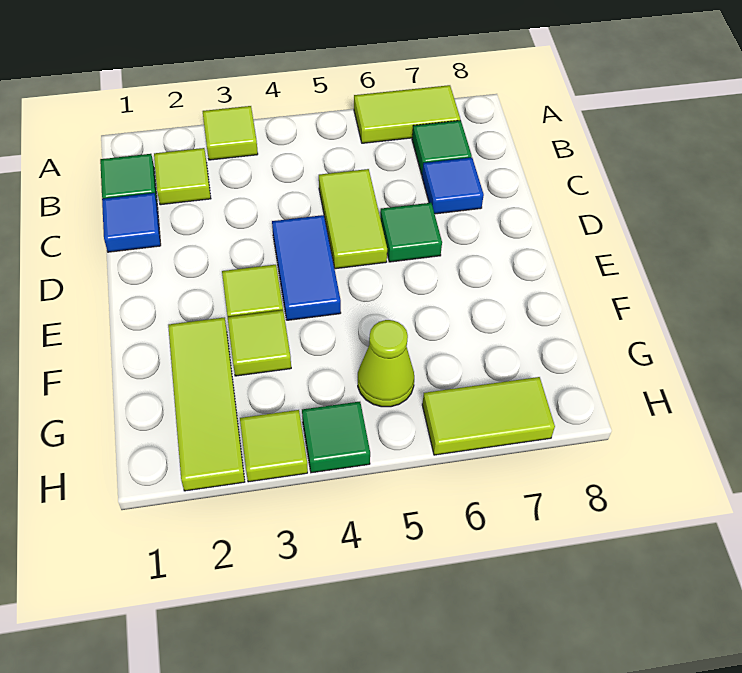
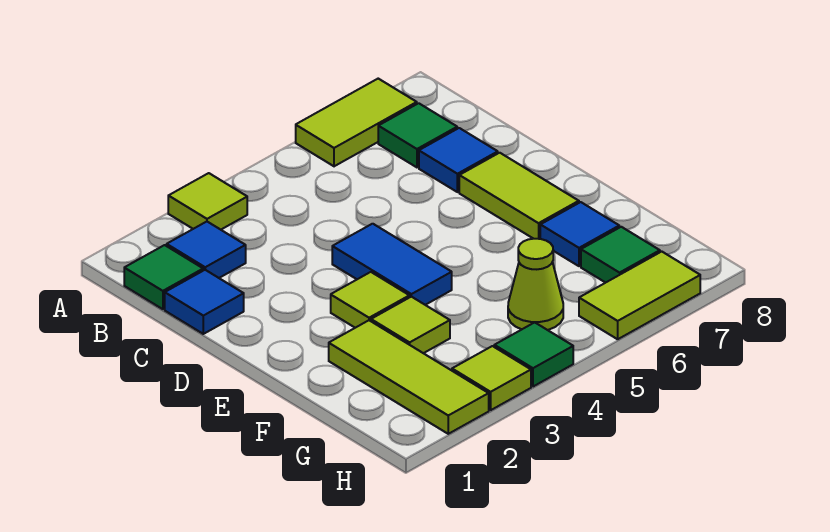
lime 1x1 tile [154,148,211,205] -> blue 1x1 tile [167,222,246,278]
lime 1x2 tile [319,169,387,269] -> lime 1x2 tile moved to [459,153,579,239]
green 1x1 tile [380,203,442,262] -> green 1x1 tile moved to [581,227,660,283]
none -> blue 1x1 tile [540,202,619,266]

